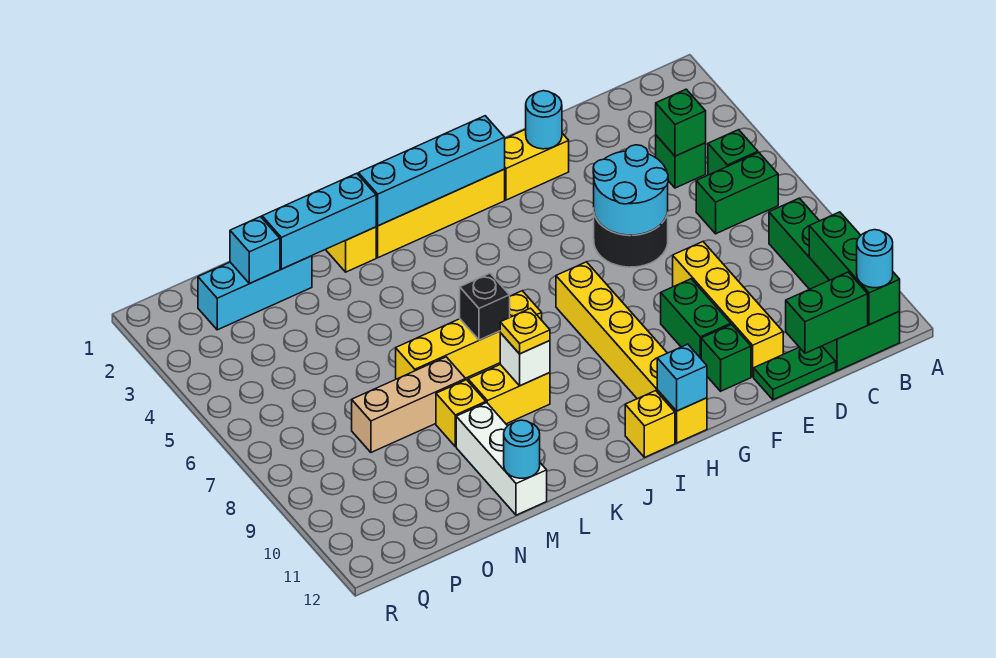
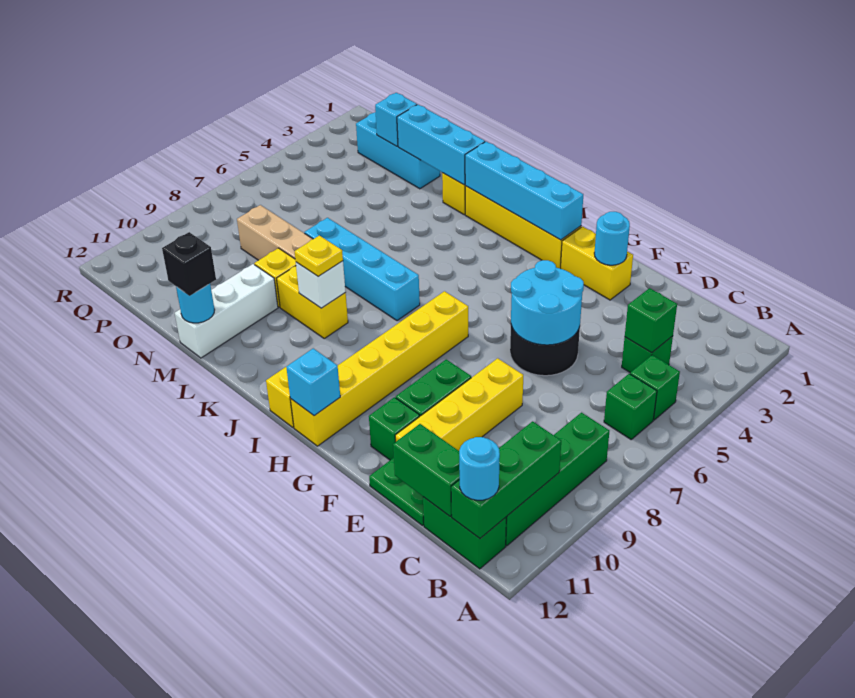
green 1x2 brick [696,153,778,234] -> green 1x1 brick [604,374,657,439]
yellow 1x4 brick [396,291,542,379] -> cyan 1x4 brick [304,218,420,321]
black 1x1 brick [460,273,510,340] -> black 1x1 brick moved to [162,232,216,296]

